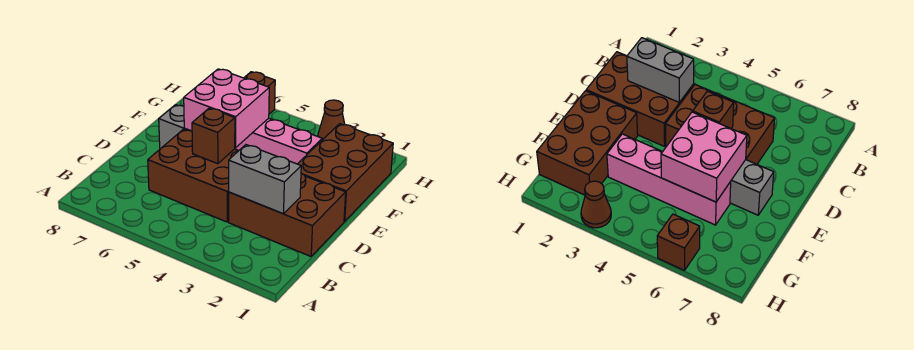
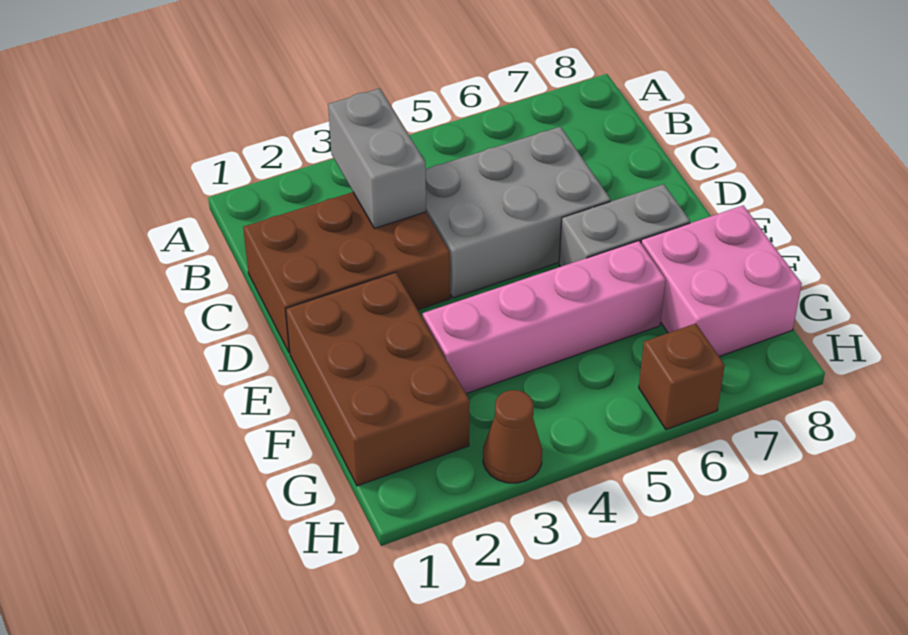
grey 1x2 brick [229,145,301,214] -> grey 1x2 brick turned to [328,88,426,228]
brown 2x3 brick [148,129,239,222] -> grey 2x3 brick [426,127,611,298]
brown 1x1 brick [192,108,235,164] -> none
pink 2x2 brick [184,69,269,148] -> pink 2x2 brick moved to [641,206,802,357]

